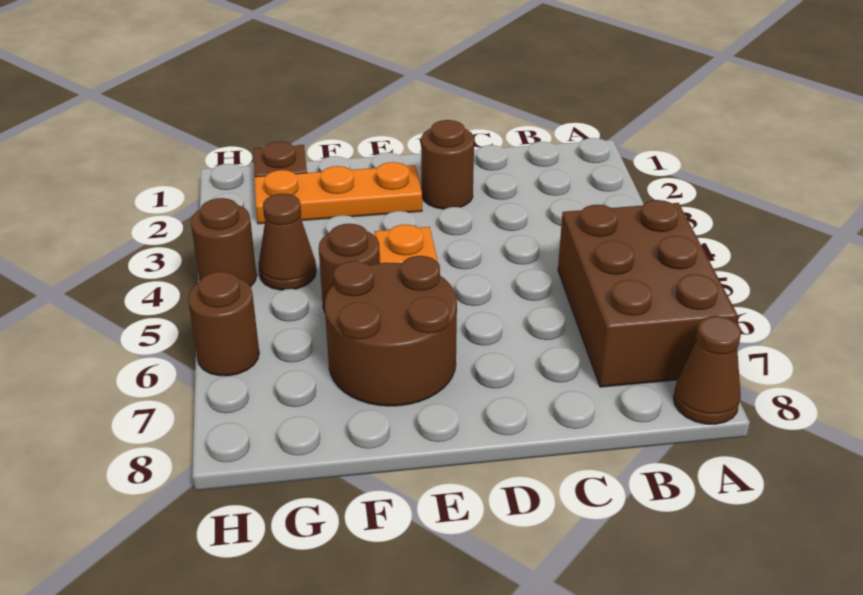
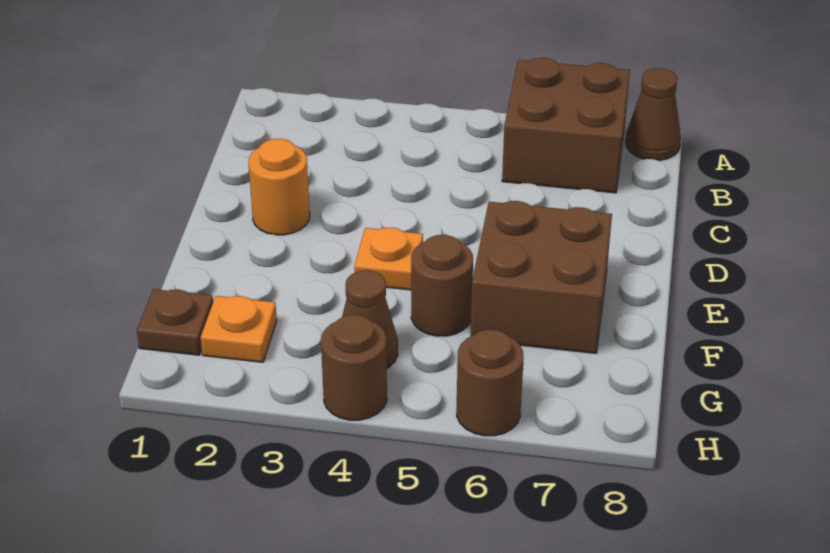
brown 2x3 brick [558,200,738,387] -> brown 2x2 brick [502,58,630,193]
brown 1x1 round brick [421,120,474,209] -> orange 1x1 round brick [249,139,310,235]
orange 1x3 plate [255,162,422,224] -> orange 1x1 plate [201,296,277,362]
brown 2x2 round brick [325,256,457,406] -> brown 2x2 brick [471,201,612,353]

